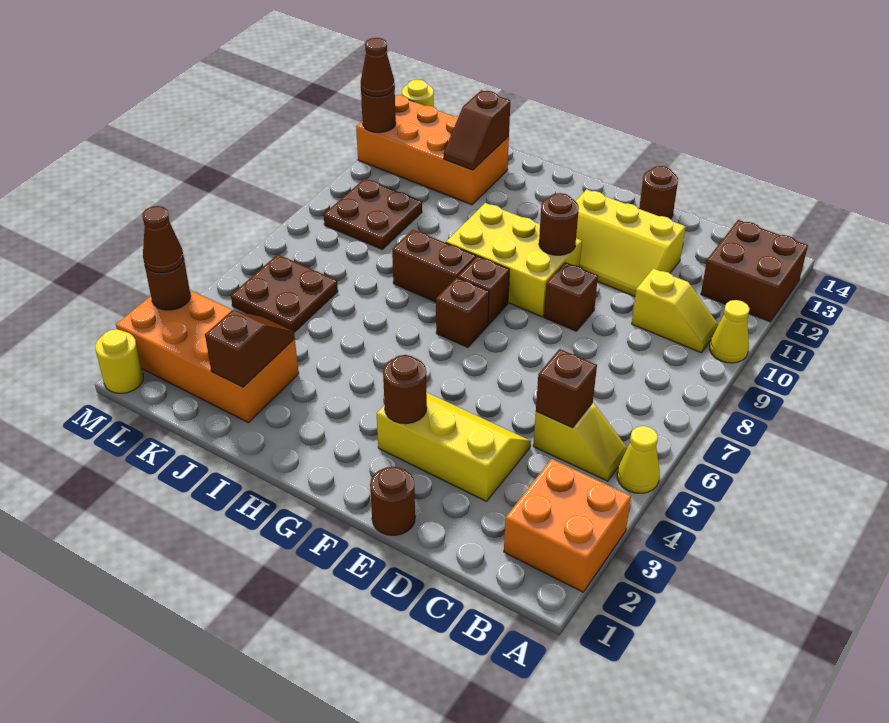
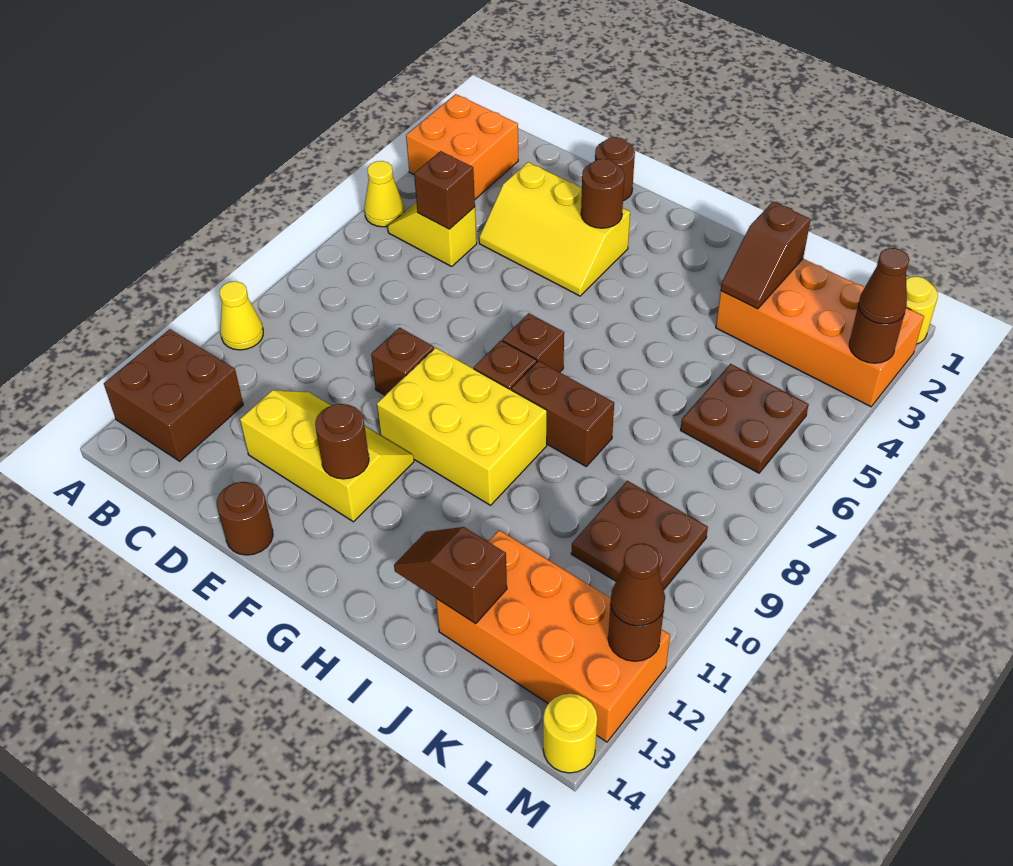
yellow 1x2 slope [632,268,719,353] -> none
brown 1x1 round brick [539,193,579,255] -> brown 1x1 round brick moved to [315,404,369,479]
brown 1x2 slope [444,90,510,170] -> brown 1x2 slope turned to [394,527,507,624]

